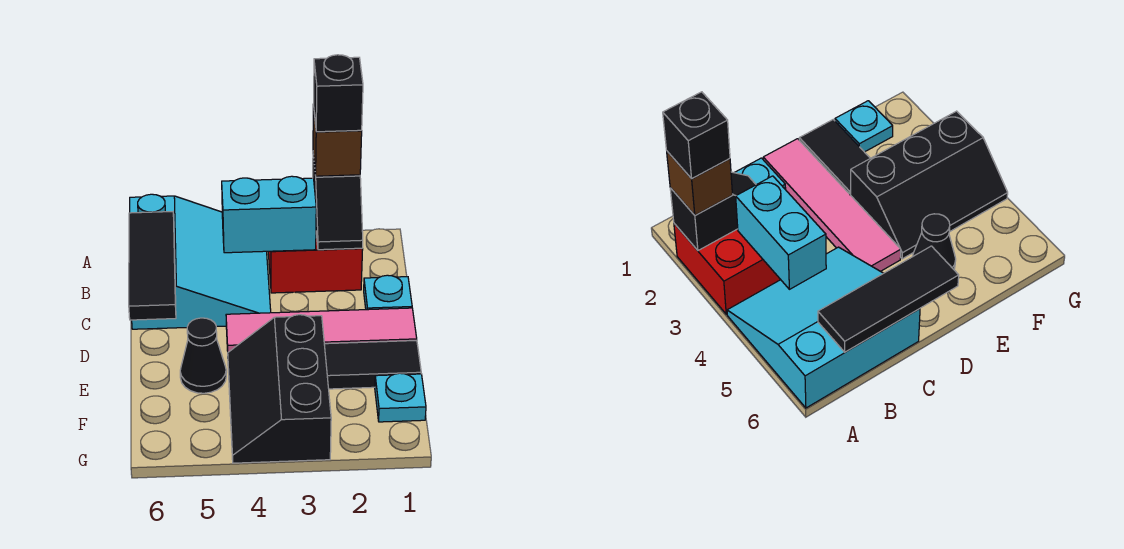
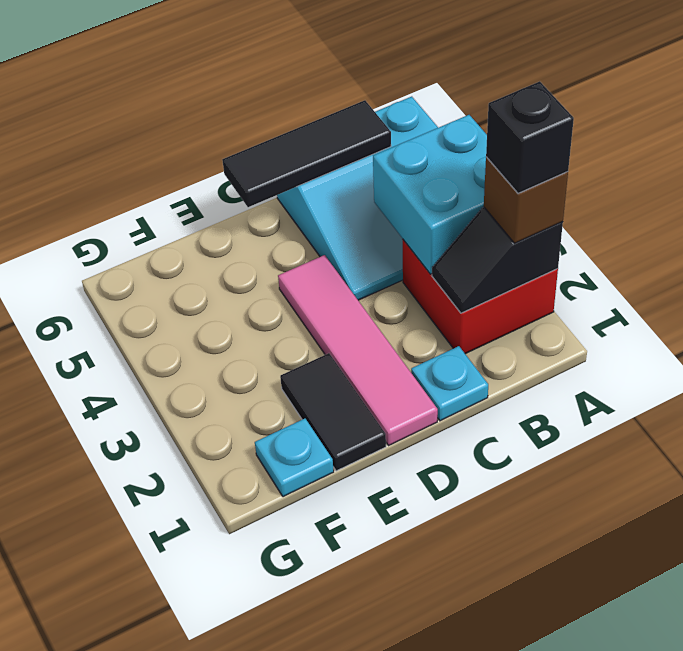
cyan 1x2 brick [222,176,316,253] -> cyan 2x2 brick [373,115,487,274]
black 2x3 slope [228,315,331,463] -> none
black 1x1 cone [180,318,226,393] -> none

